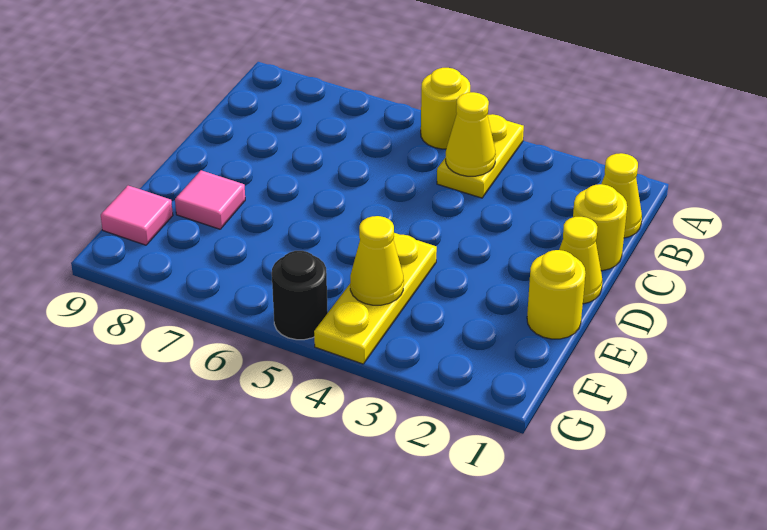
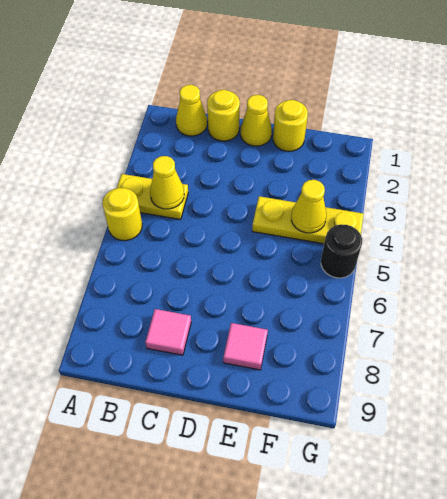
pink 1x1 tile [101,186,173,245] -> pink 1x1 tile moved to [145,309,191,355]

